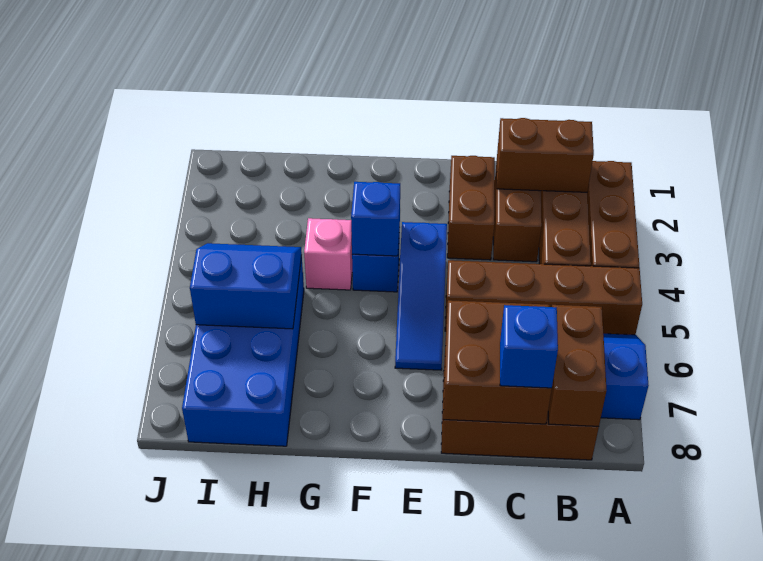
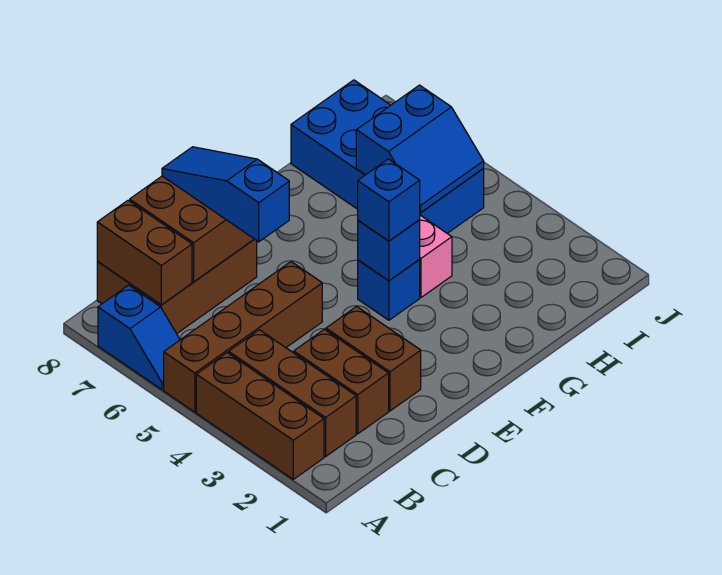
brown 1x2 brick [497,118,594,192] -> none
blue 1x1 brick [500,305,558,388] -> blue 1x1 brick moved to [358,159,420,241]
blue 1x3 slope [395,222,447,370] -> blue 1x3 slope moved to [162,147,289,242]

